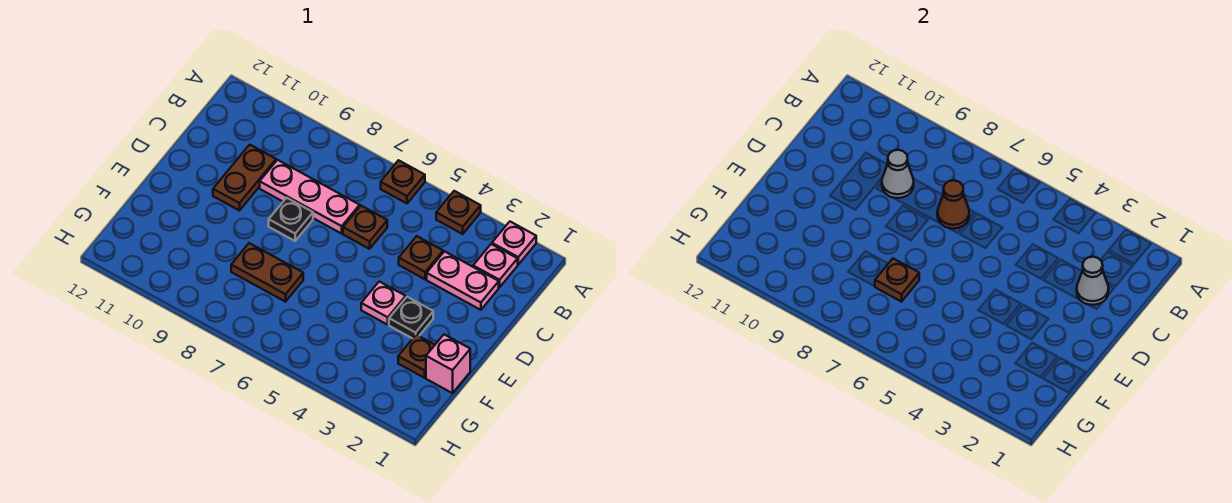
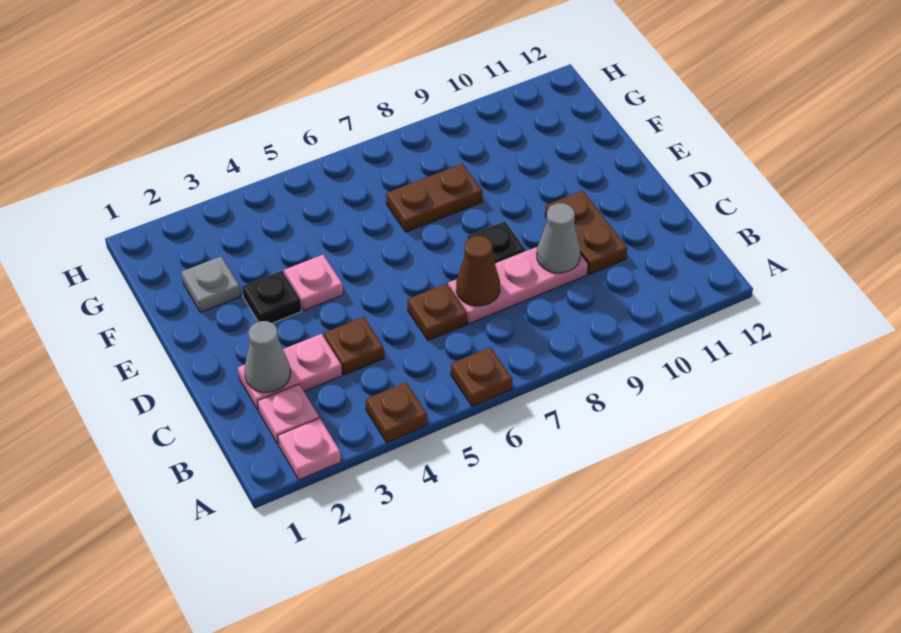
pink 1x1 brick [426,335,470,393] -> none
brown 1x1 plate [398,335,435,378] -> grey 1x1 plate [181,257,240,312]
brown 1x1 plate [875,259,919,302] -> none

